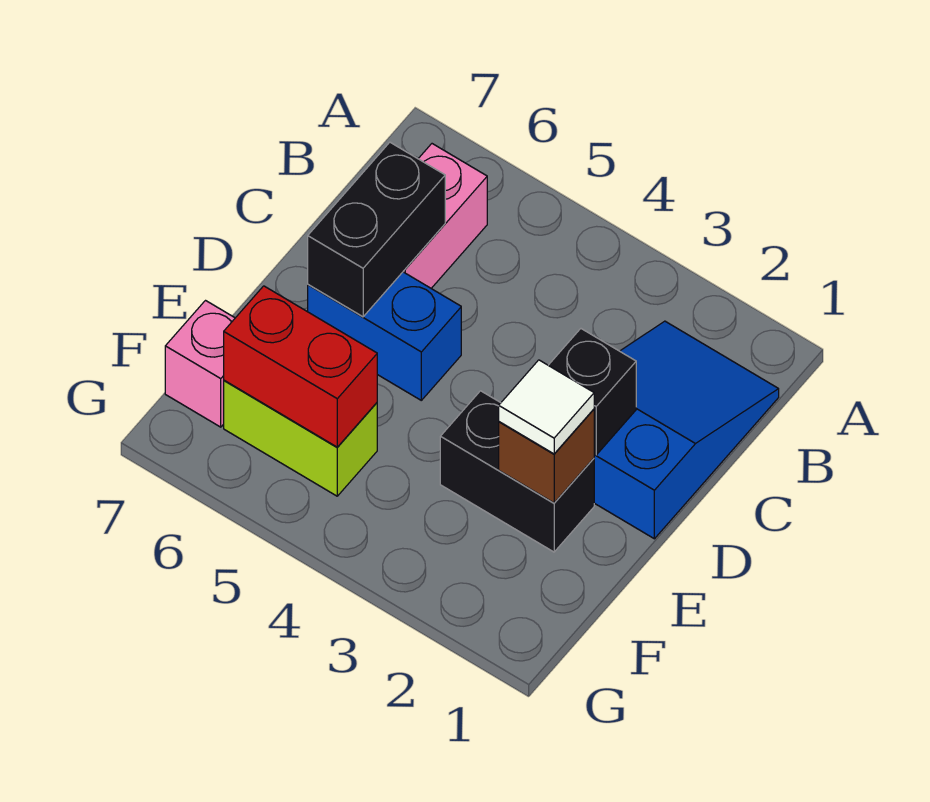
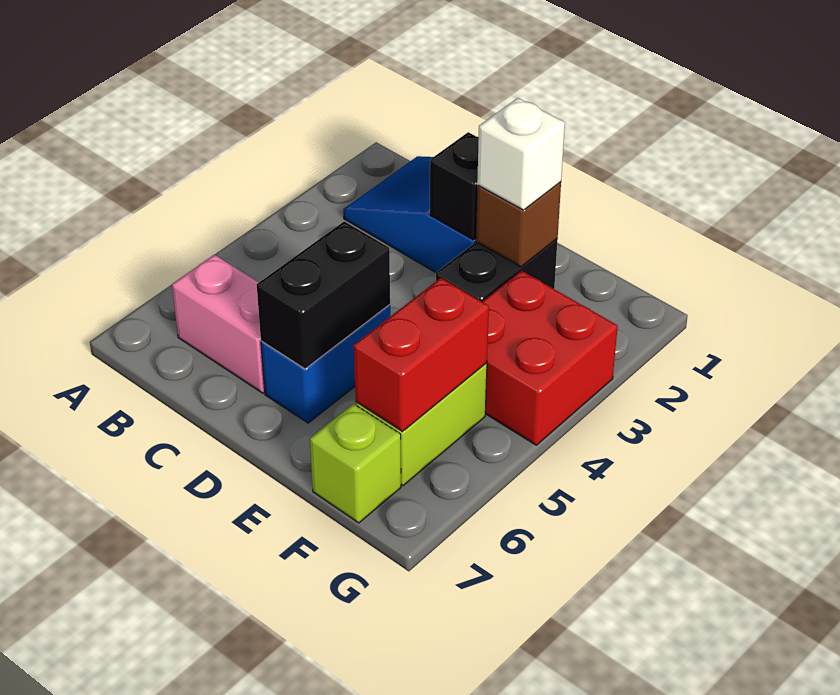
black 1x2 brick [308,142,445,317] -> black 1x2 brick turned to [257,221,390,369]
white 1x1 tile [499,360,594,454] -> white 1x1 brick [477,98,565,210]
none -> red 2x2 brick [482,271,618,445]
pink 1x1 brick [165,301,235,427] -> lime 1x1 brick [310,404,401,523]

